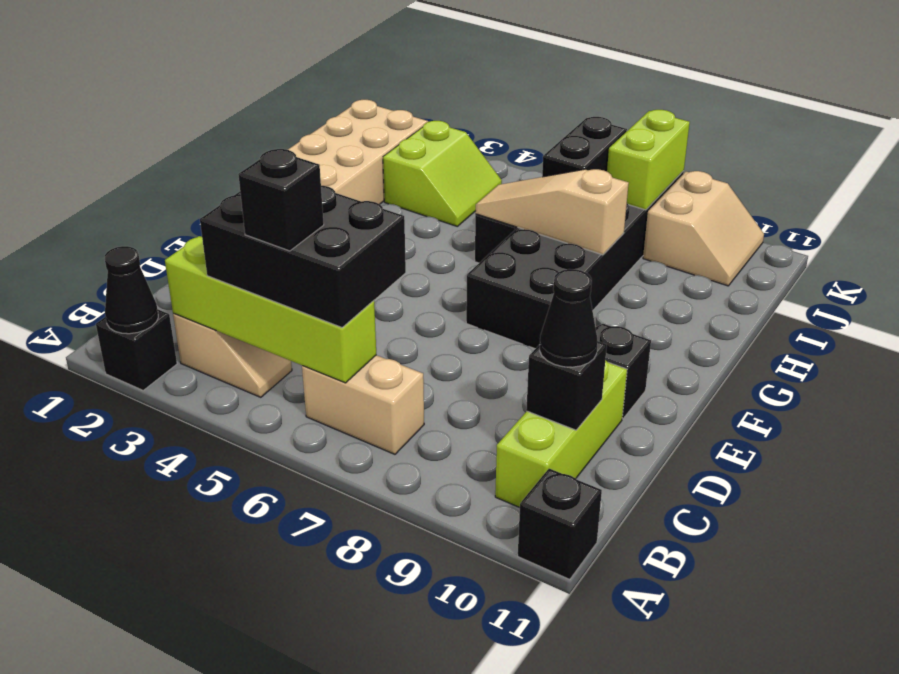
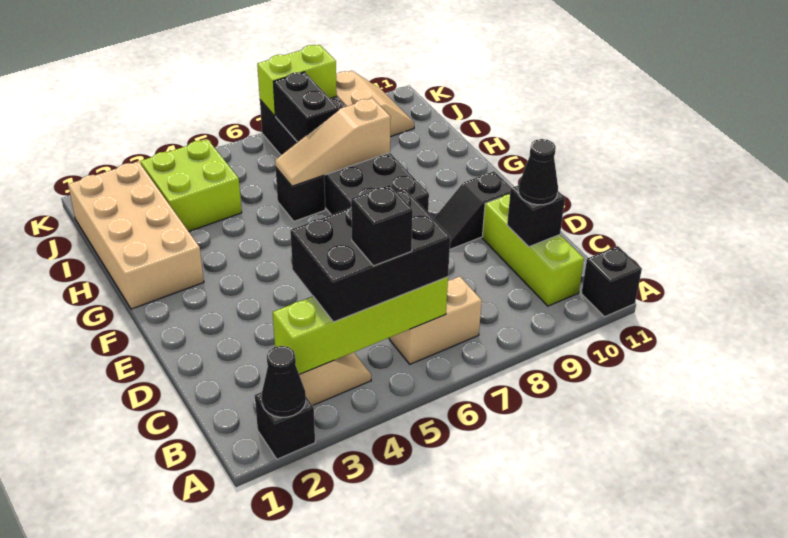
lime 2x2 slope [383,121,502,226] -> lime 2x2 brick [140,139,242,231]
lime 1x2 brick [607,110,690,210] -> lime 1x2 brick turned to [257,45,337,116]

